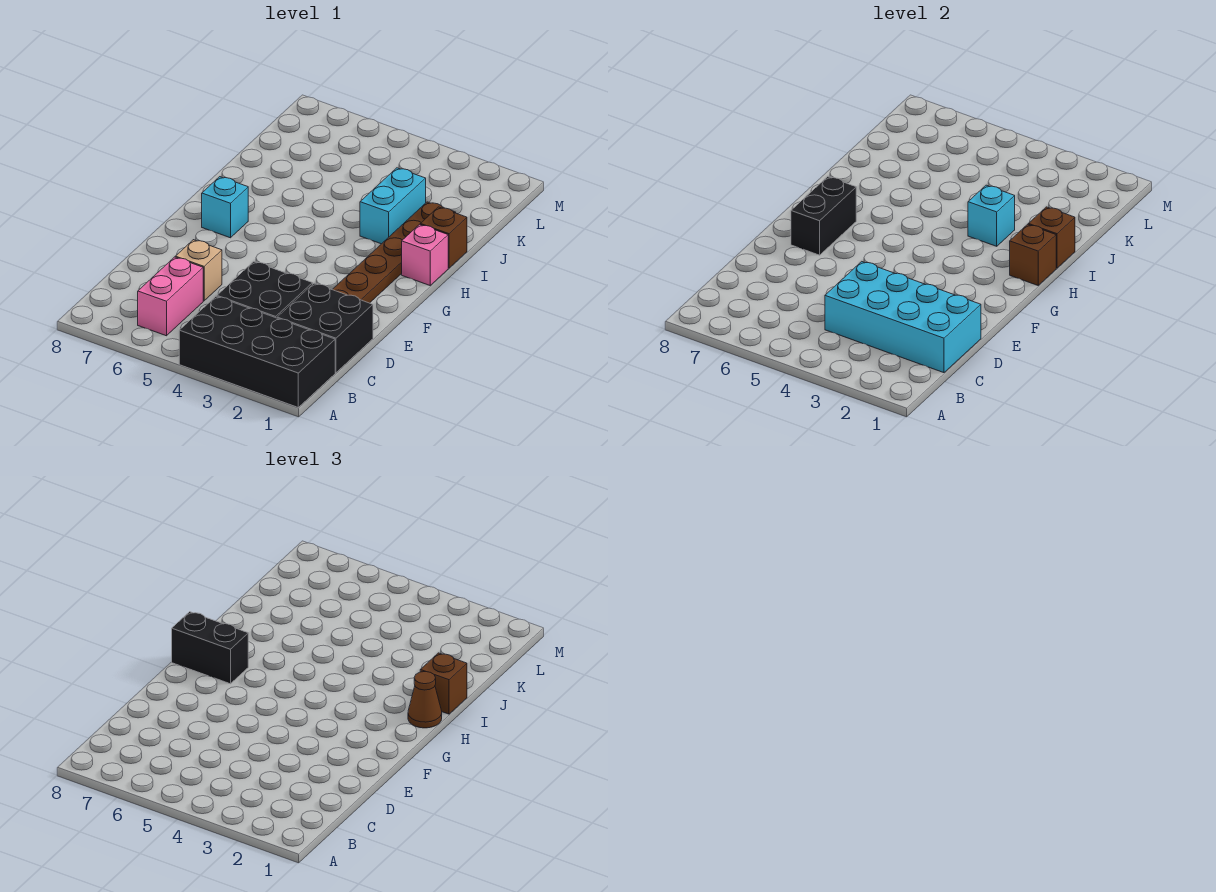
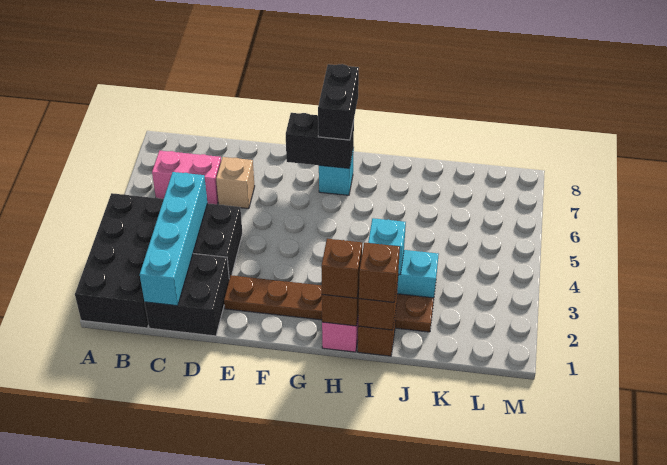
cyan 2x4 brick [825,262,981,373] -> cyan 1x4 brick [140,172,207,306]
brown 1x1 cone [408,671,442,728] -> brown 1x1 brick [321,239,362,298]

